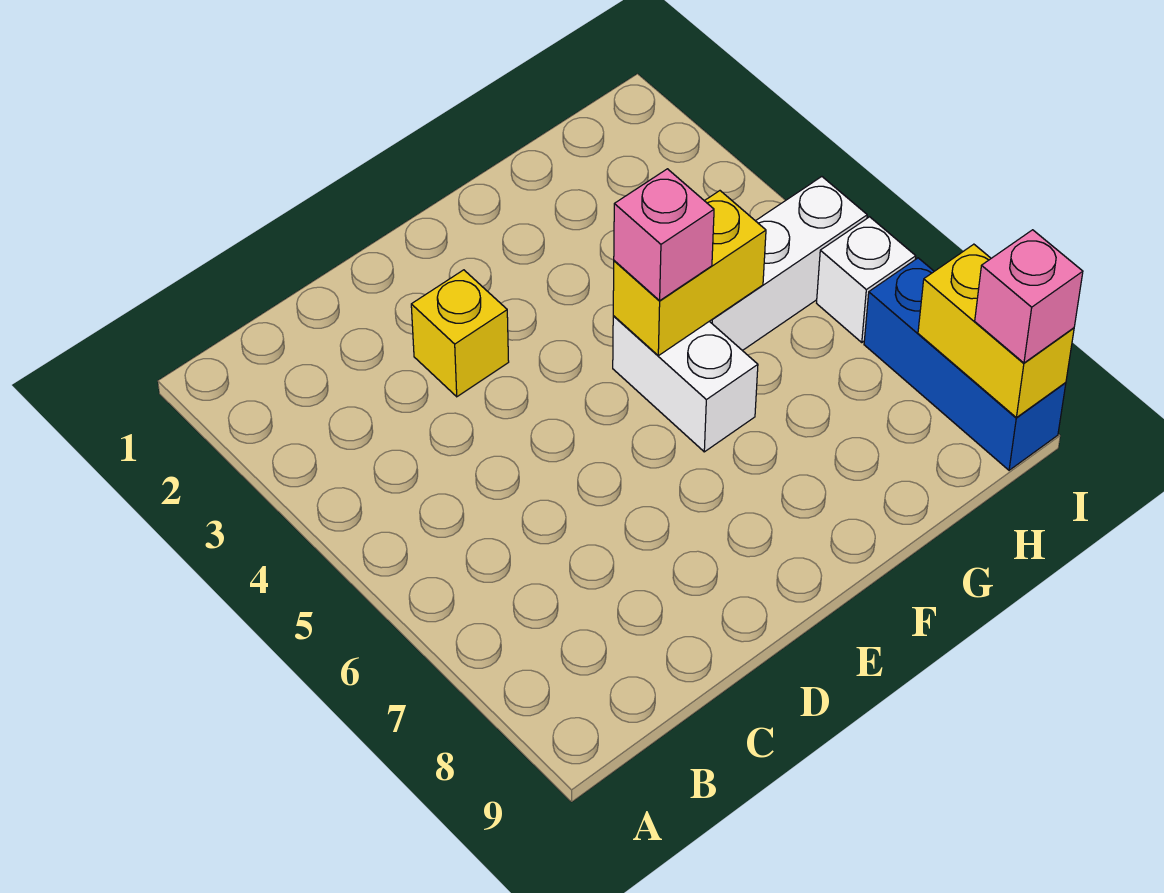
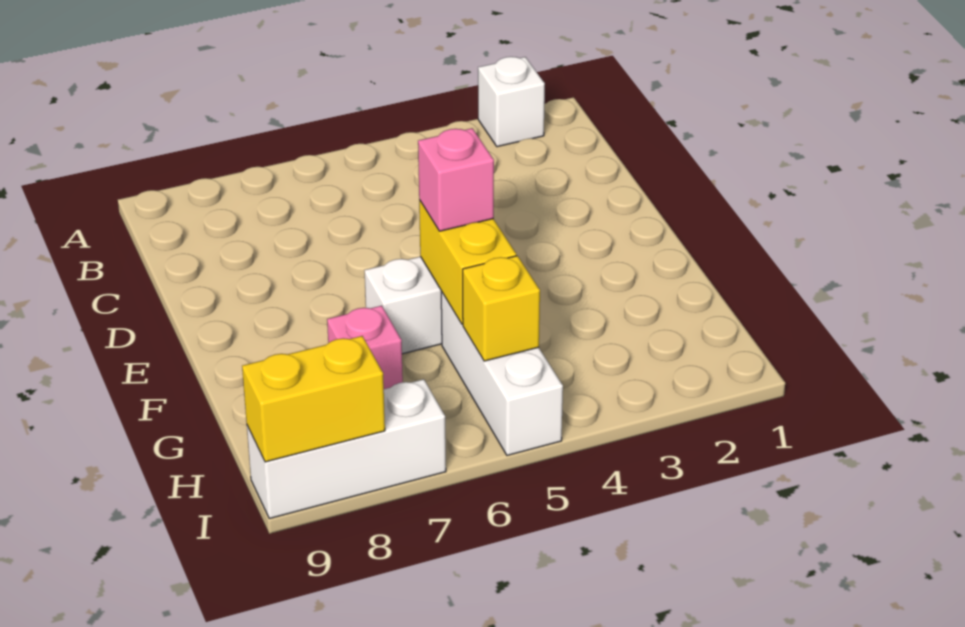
yellow 1x1 brick [411,270,509,397] -> yellow 1x1 brick moved to [463,256,540,361]
white 1x1 brick [817,217,916,342] -> white 1x1 brick moved to [478,57,545,147]
blue 1x3 brick [864,258,1066,470] -> white 1x3 brick [247,379,446,519]
pink 1x1 brick [975,230,1083,363] -> pink 1x1 brick moved to [327,306,403,389]

